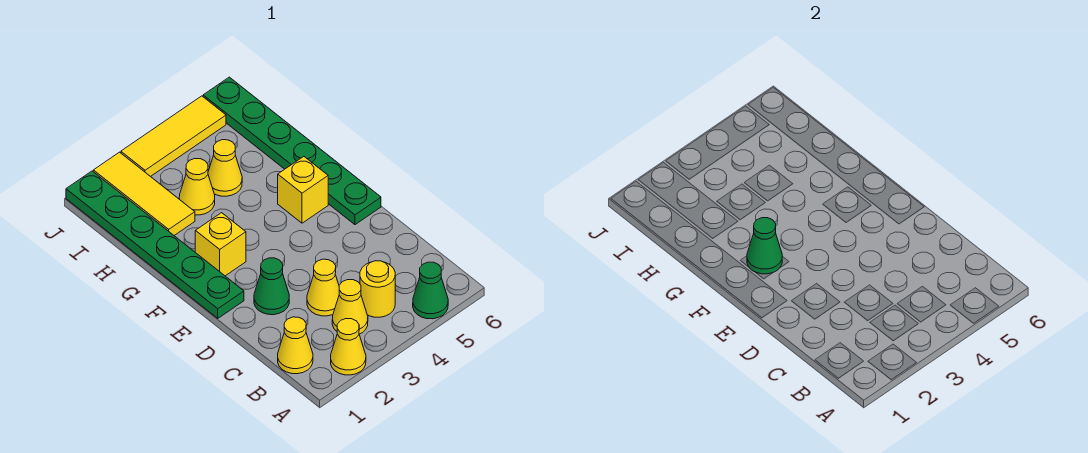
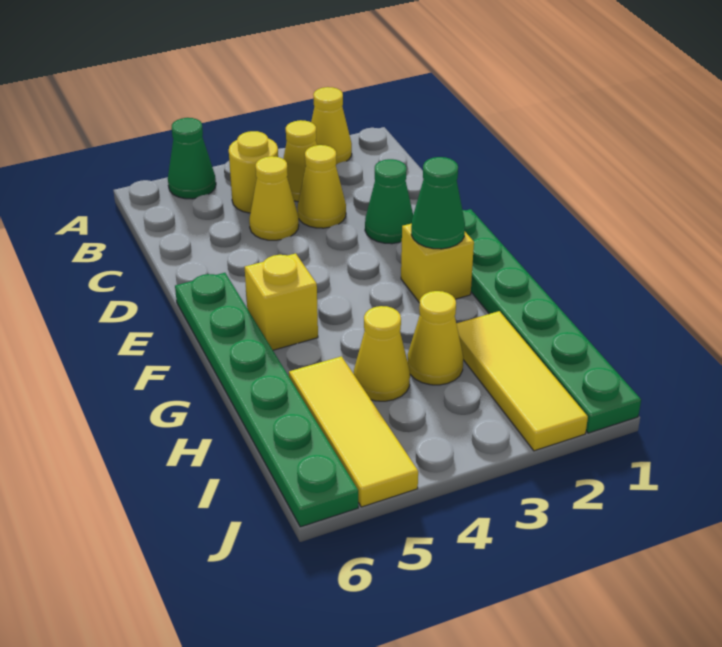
yellow 1x1 cone [278,317,313,374] -> yellow 1x1 cone moved to [249,156,299,240]
yellow 1x3 tile [121,96,226,177] -> yellow 1x3 tile turned to [289,356,418,507]

